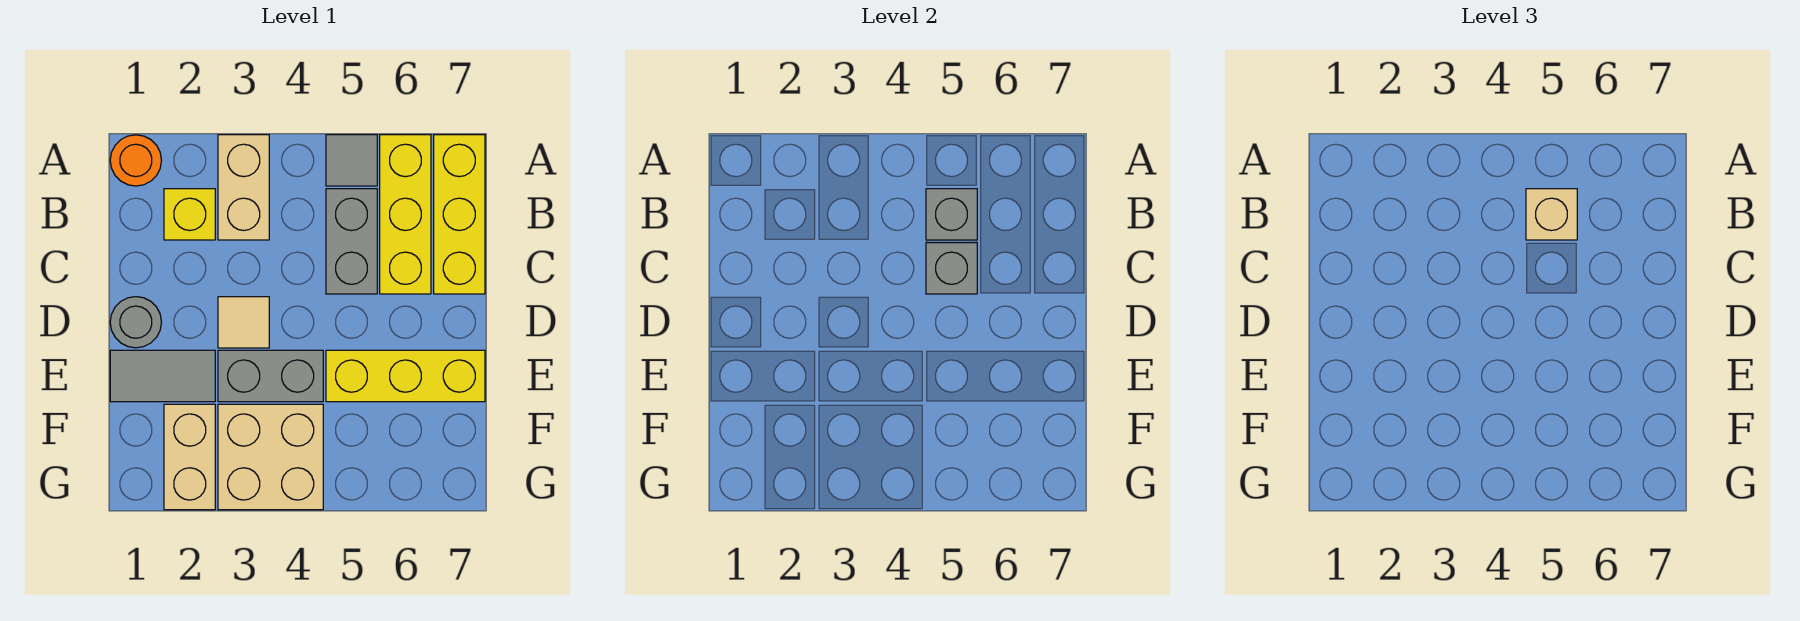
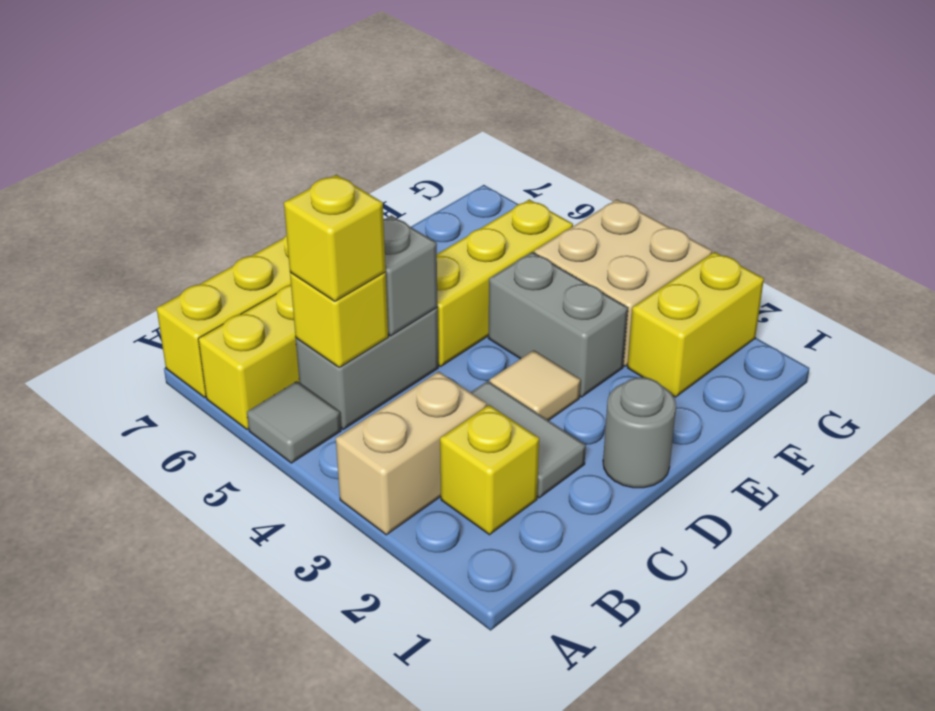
orange 1x1 round brick [110,135,161,186] -> none
grey 1x1 brick [926,189,977,240] -> yellow 1x1 brick [290,272,388,367]
tan 1x1 brick [1526,189,1577,240] -> yellow 1x1 brick [284,175,386,301]
grey 1x2 tile [110,350,215,402] -> grey 1x2 tile moved to [471,381,586,498]
yellow 1x3 brick [326,350,485,402] -> yellow 1x3 brick turned to [437,199,573,366]
tan 1x2 brick [164,404,215,510] -> yellow 1x2 brick [627,252,764,397]

